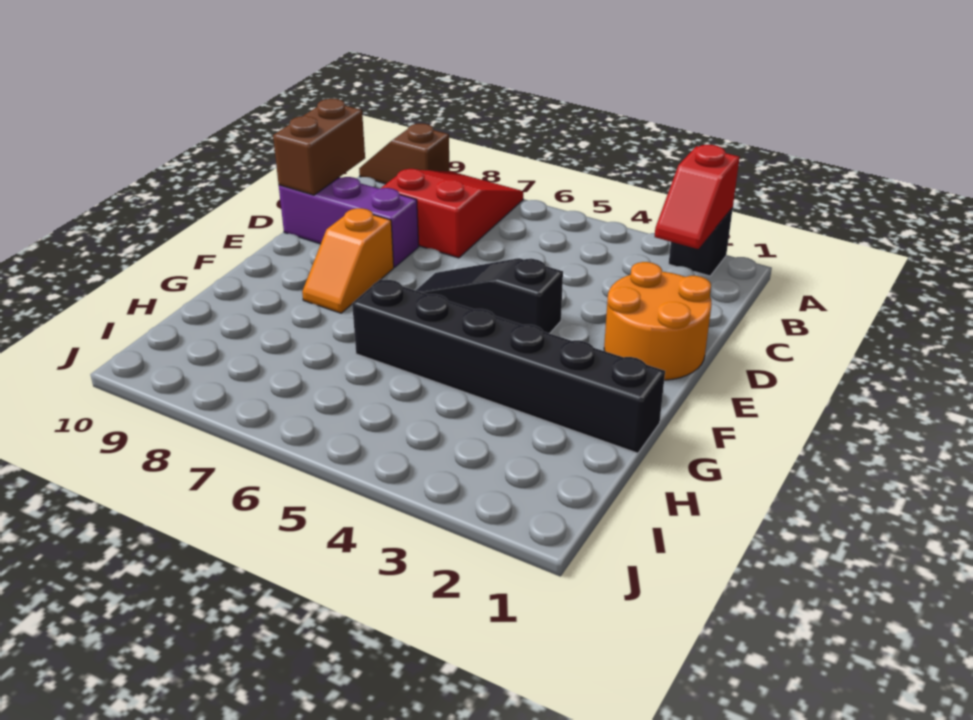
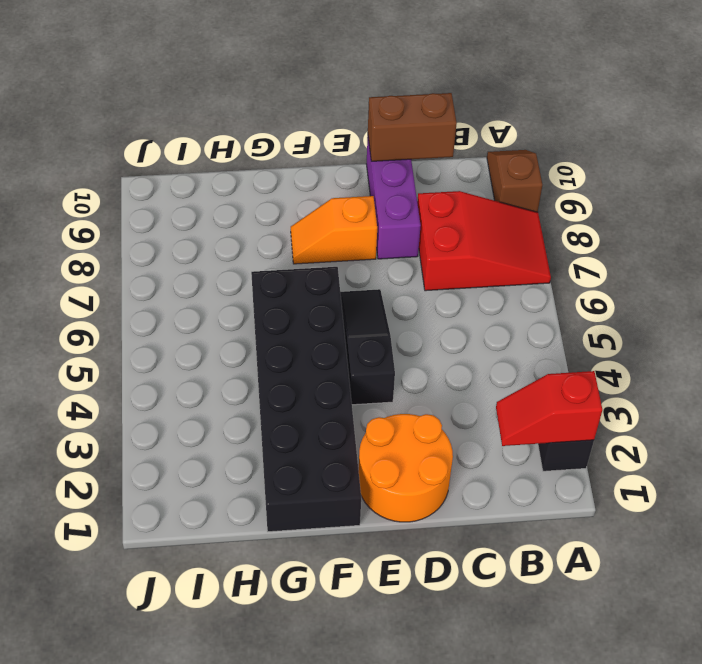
black 1x6 brick [352,279,665,453] -> black 2x6 brick [251,267,361,532]

